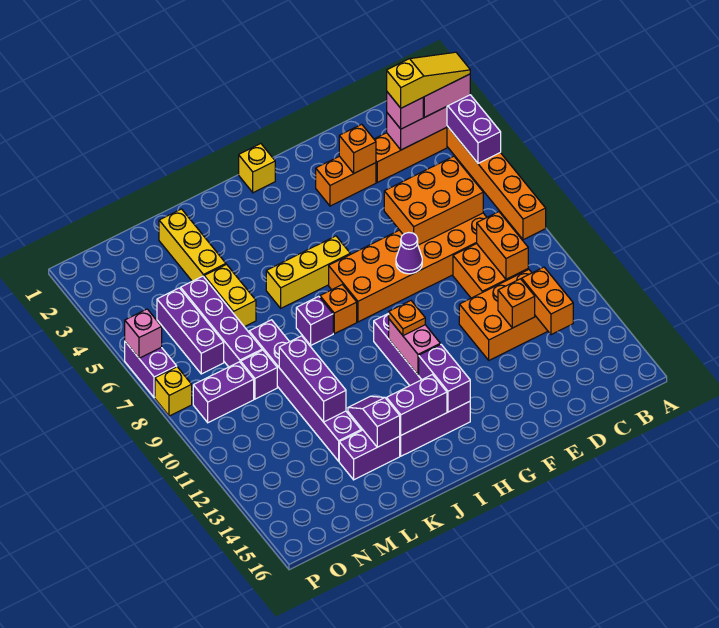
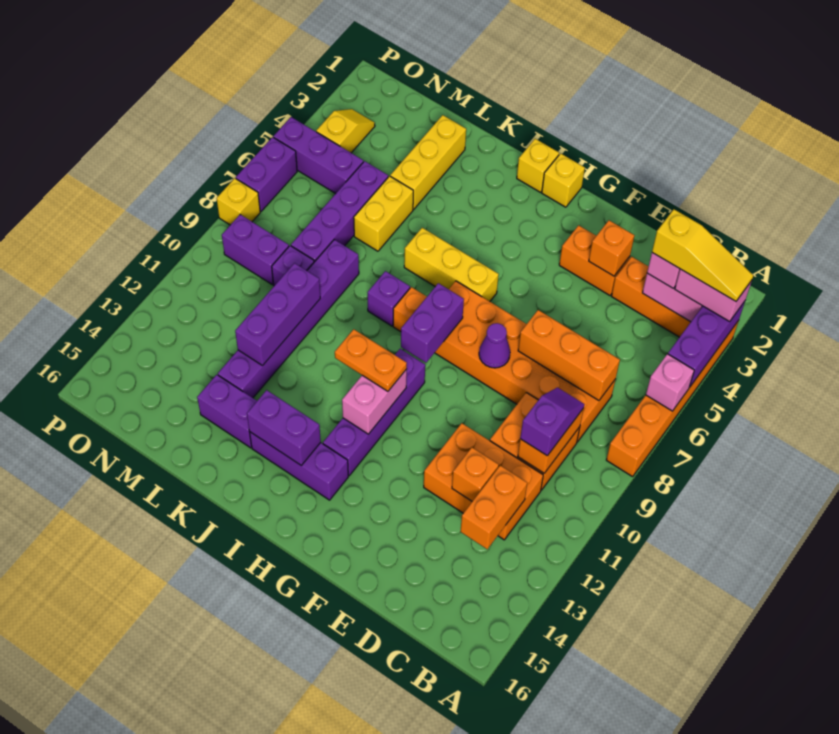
orange 2x3 brick [384,156,483,245] -> orange 1x3 brick [518,310,620,400]
orange 1x1 plate [389,301,425,336] -> orange 1x2 plate [335,329,407,391]
purple 1x2 brick [419,344,470,412] -> purple 1x2 brick moved to [401,283,464,363]
none -> yellow 1x1 brick [517,139,559,192]
purple 1x2 slope [348,396,400,447] -> purple 1x2 slope moved to [520,388,584,455]
purple 1x3 brick [157,288,224,374] -> purple 1x3 brick turned to [273,117,363,194]
none -> yellow 1x2 slope [316,109,375,153]
pink 1x1 brick [125,309,162,358] -> pink 1x1 brick moved to [646,354,694,411]

